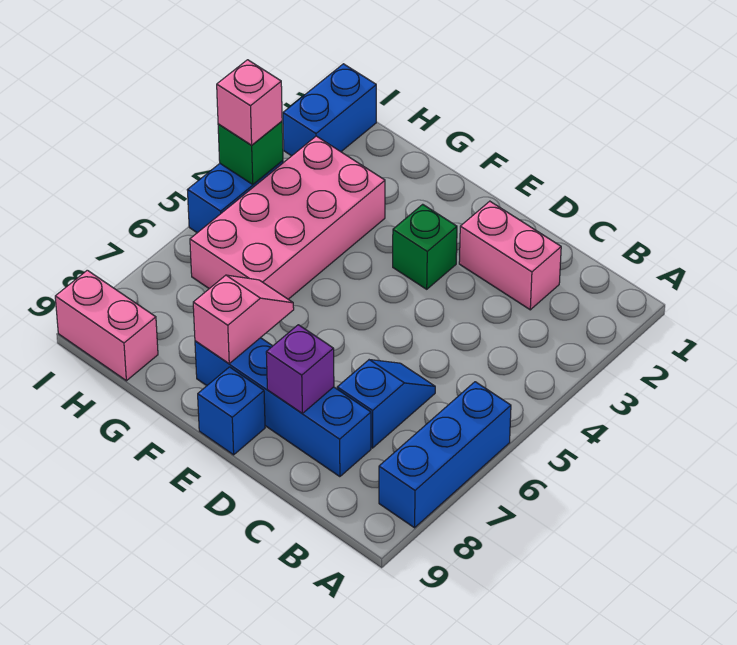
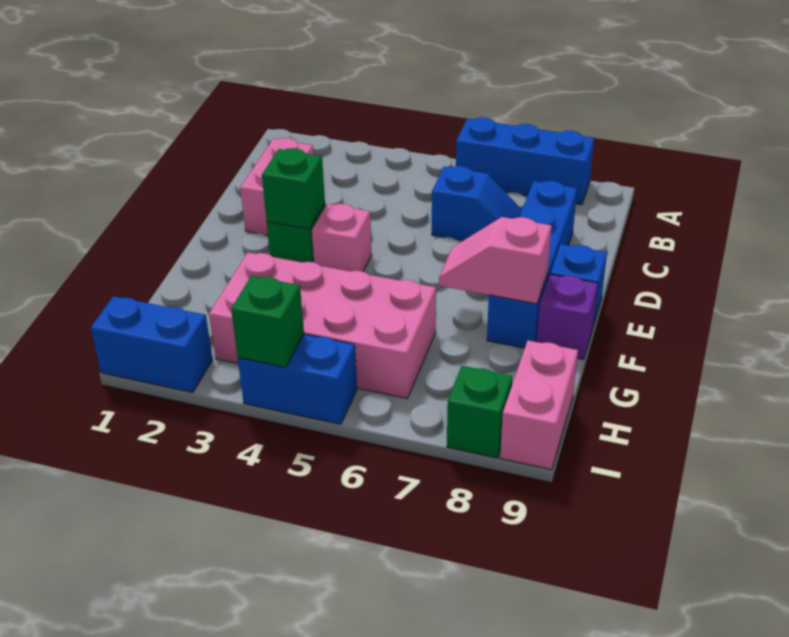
blue 1x2 slope [337,360,435,448] -> blue 1x2 slope turned to [432,166,522,241]
purple 1x1 brick [266,325,334,413] -> purple 1x1 brick moved to [537,274,598,359]
none -> green 1x1 brick [262,148,325,229]
pink 1x1 brick [217,60,282,145] -> pink 1x1 brick moved to [312,204,372,272]
none -> green 1x1 brick [447,366,513,458]

